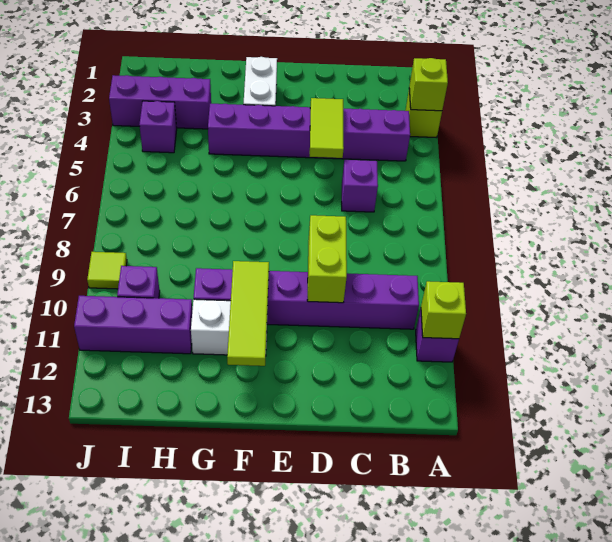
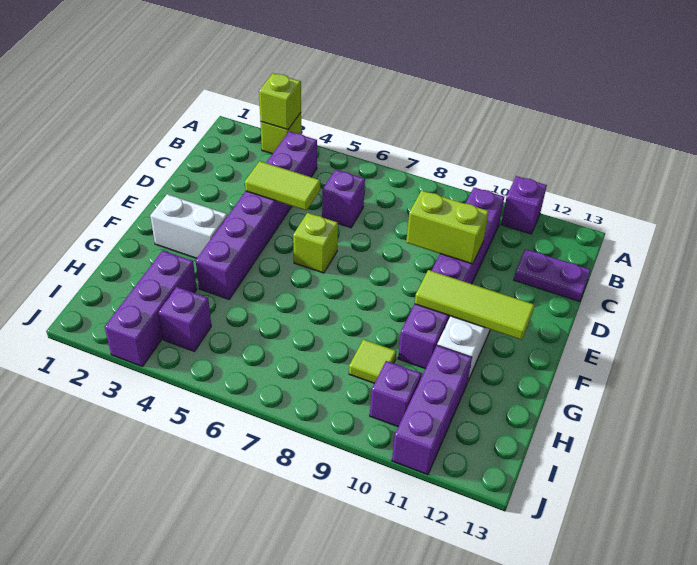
lime 1x1 brick [421,281,466,339] -> lime 1x1 brick moved to [293,213,338,273]
none -> purple 1x2 plate [514,249,591,302]
lime 1x1 tile [87,252,127,289] -> lime 1x1 tile moved to [349,339,396,383]

